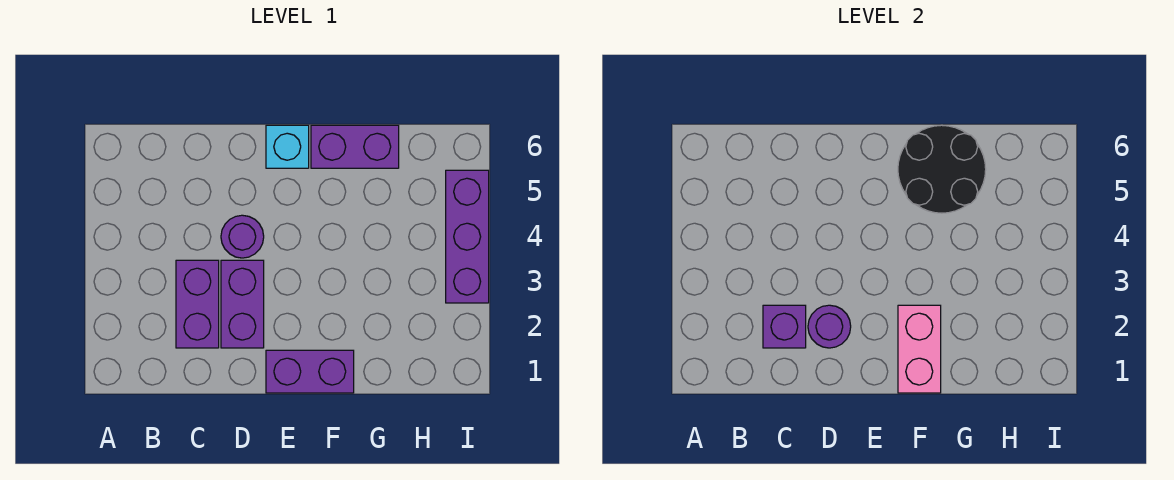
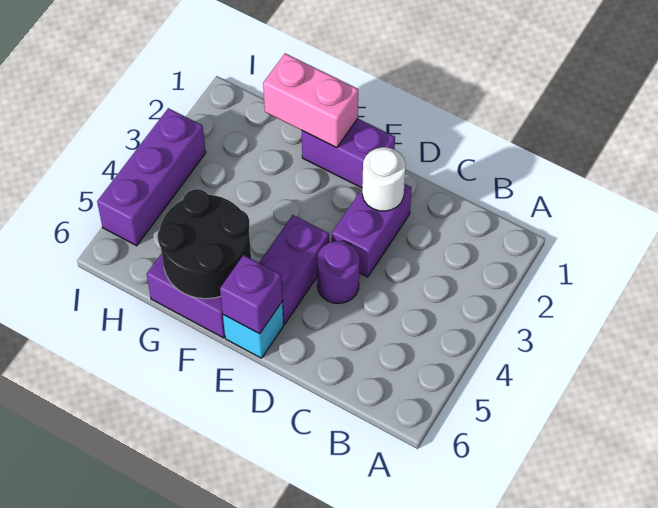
purple 1x2 brick [176,260,219,348] -> purple 1x2 brick moved to [259,215,329,324]
purple 1x1 brick [763,305,806,348] -> purple 1x1 brick moved to [220,255,283,334]
purple 1x1 round brick [808,305,851,348] -> white 1x1 round brick [362,147,406,211]
pink 1x2 brick [898,305,941,393] -> pink 1x2 brick turned to [263,53,358,148]

